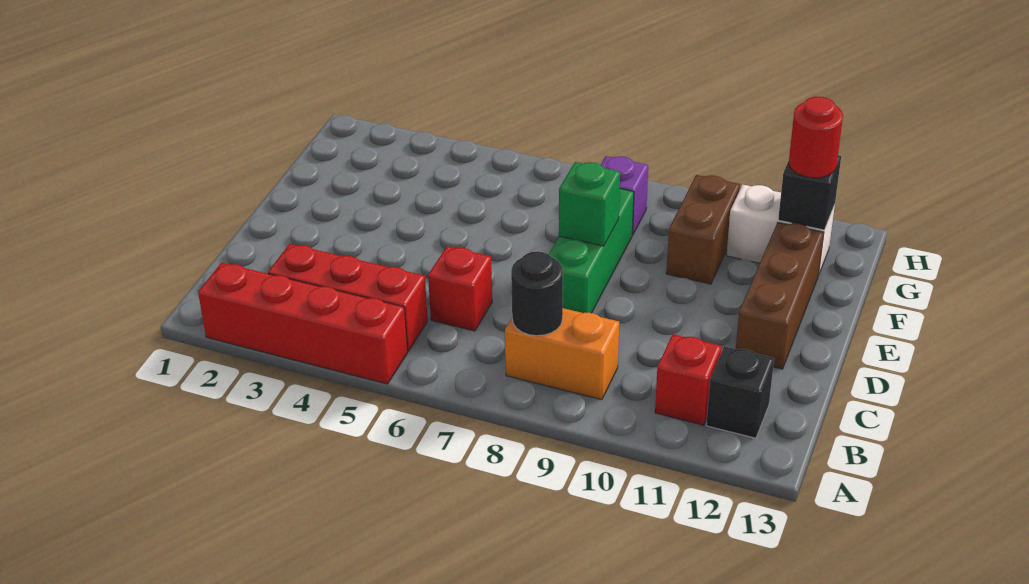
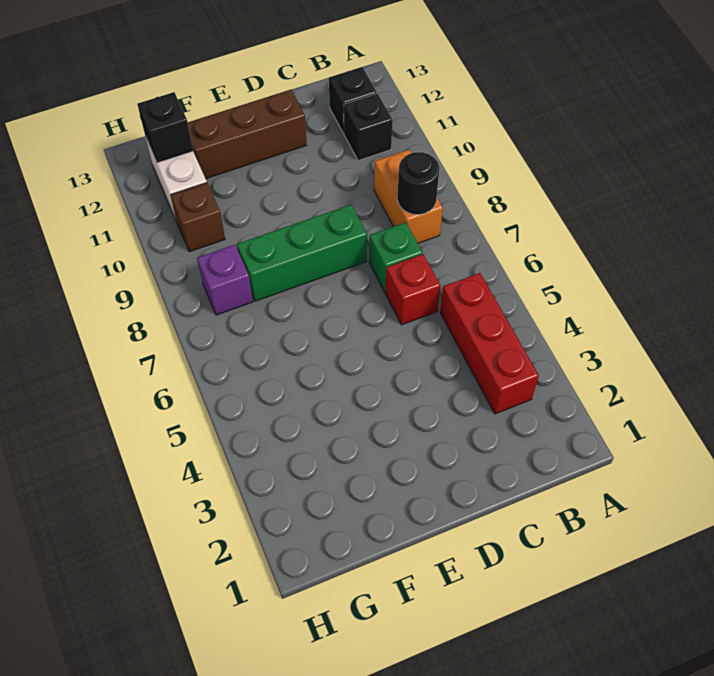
red 1x4 brick [198,263,408,384] -> none
red 1x1 brick [655,334,722,425] -> black 1x1 brick [344,94,392,161]
green 1x1 brick [559,162,620,246] -> green 1x1 brick moved to [369,222,422,292]
brown 1x2 brick [666,175,740,284] -> brown 1x1 brick [170,183,225,252]
red 1x1 round brick [789,97,843,178] -> none

